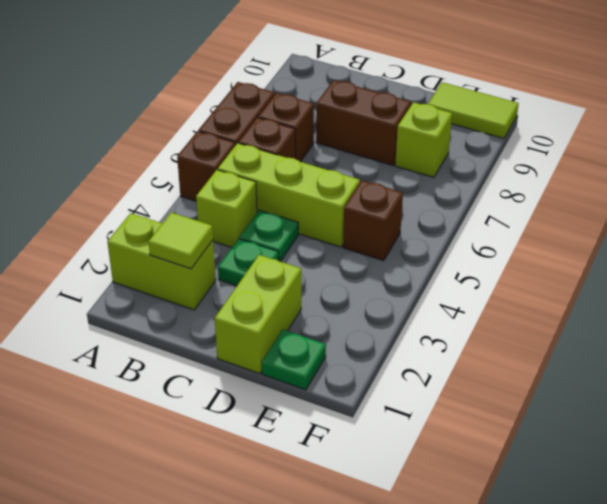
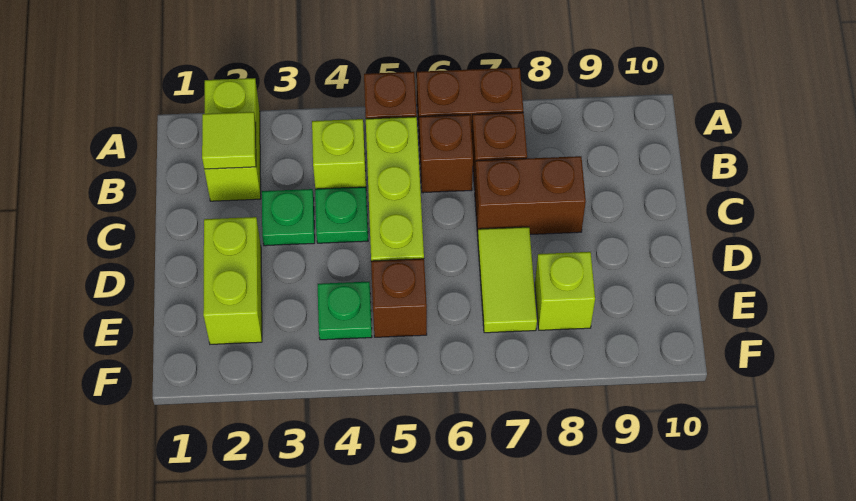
brown 1x2 brick [316,80,411,165] -> brown 1x2 brick turned to [474,156,586,236]
lime 1x2 brick [215,255,301,374] -> lime 1x2 brick turned to [203,217,262,344]
green 1x1 plate [262,330,326,390] -> green 1x1 plate moved to [318,282,372,340]
lime 1x2 tile [428,82,519,139] -> lime 1x2 tile moved to [478,227,537,333]

